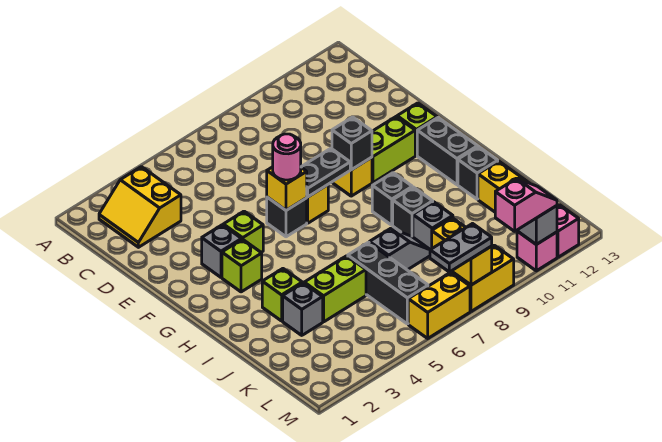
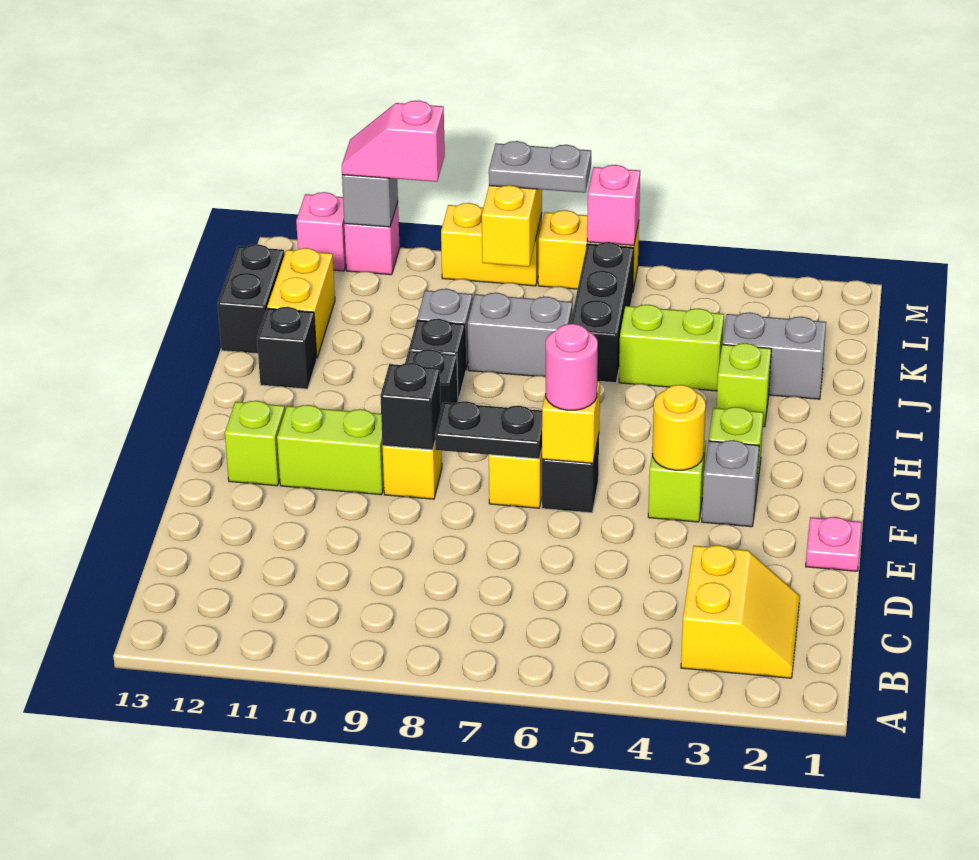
none -> pink 1x1 plate [806,517,862,571]
none -> yellow 1x1 round brick [652,385,706,470]
black 1x2 brick [417,118,478,185] -> black 1x2 brick moved to [218,244,284,354]
grey 1x1 brick [283,283,323,335] -> grey 1x2 brick [722,312,826,399]
grey 1x2 slope [369,228,430,270] -> grey 1x2 brick [468,293,572,377]
none -> pink 1x1 brick [587,165,640,245]

